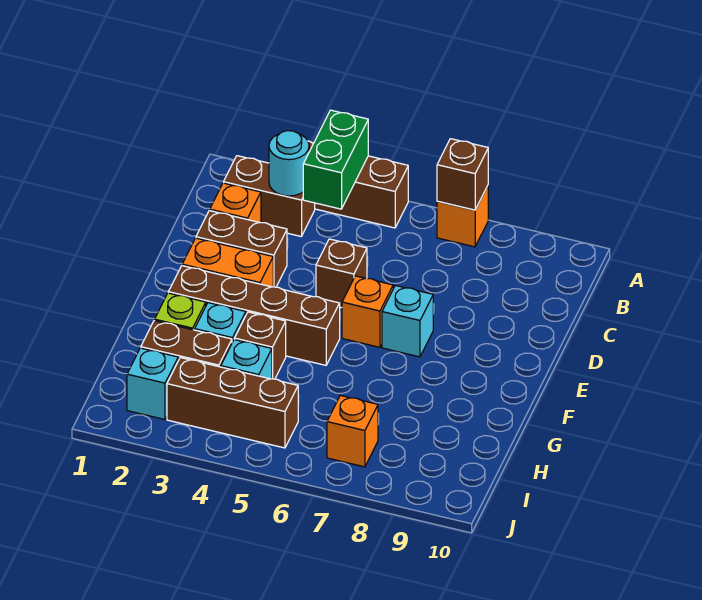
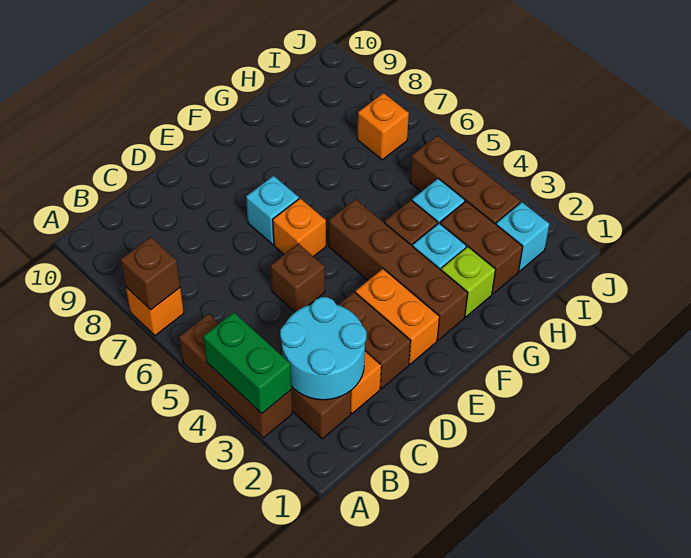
green 1x2 brick [303,110,368,209] -> green 1x2 brick turned to [203,312,291,414]
cyan 1x1 round brick [269,131,309,196] -> cyan 2x2 round brick [280,297,366,400]

